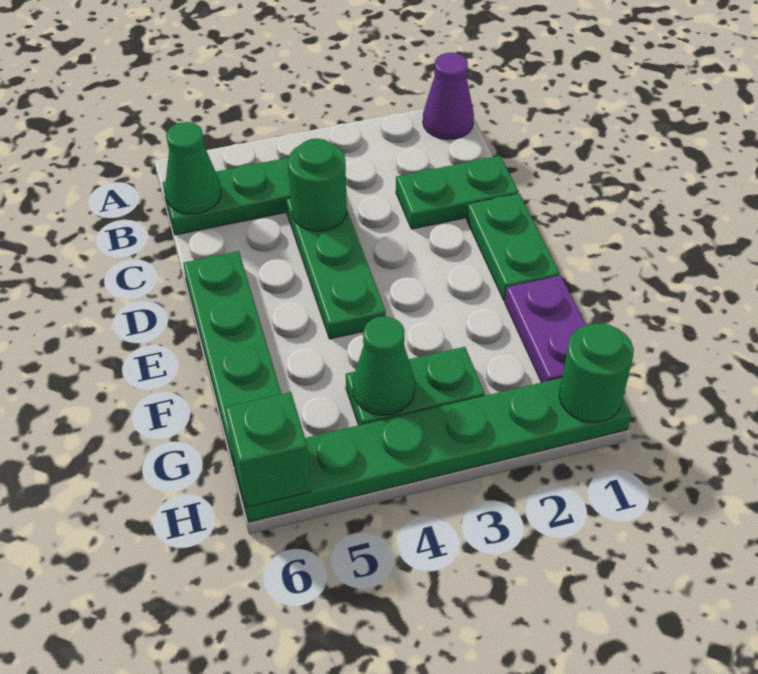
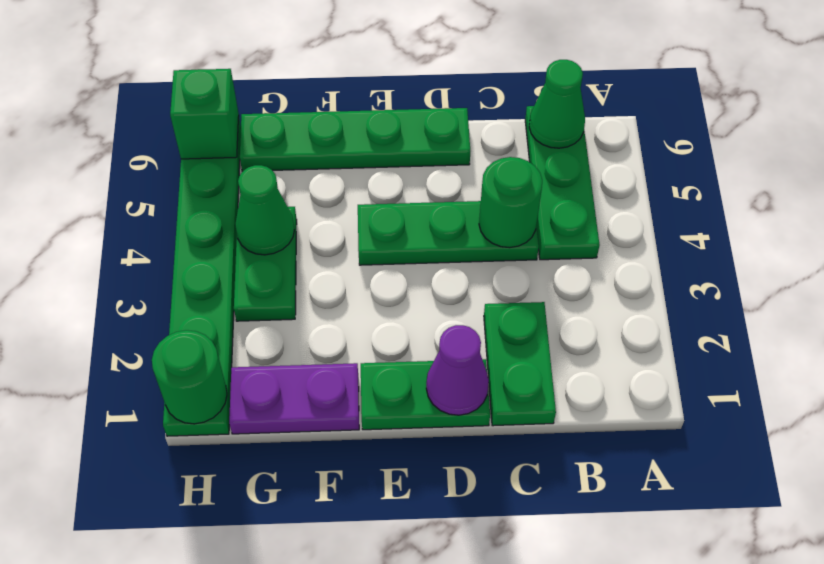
purple 1x1 cone [423,53,474,139] -> purple 1x1 cone moved to [426,325,489,415]

